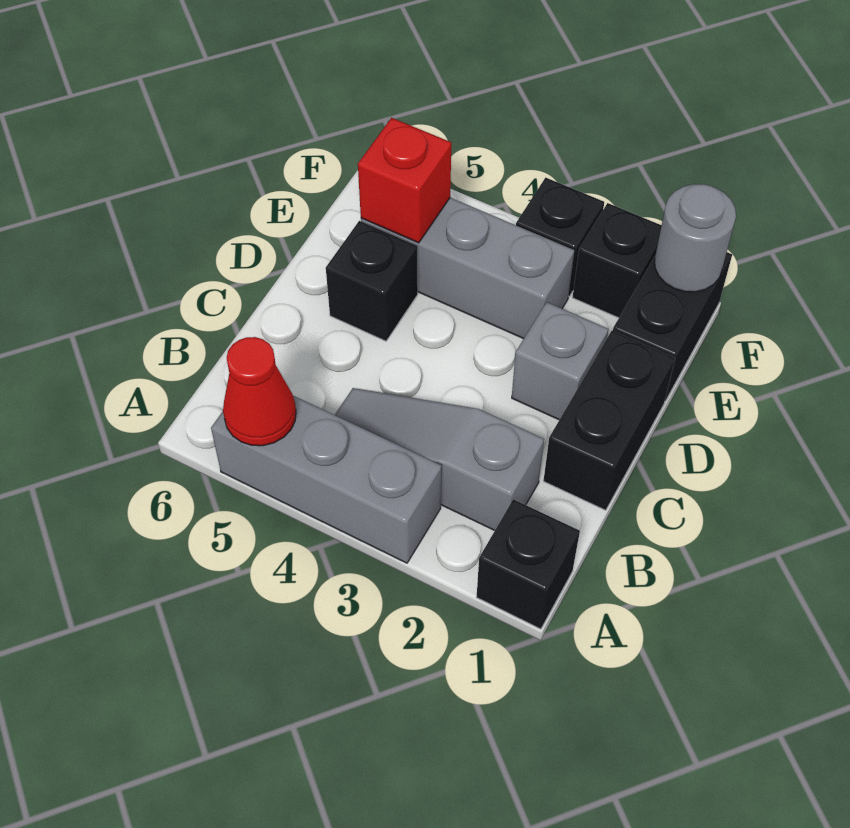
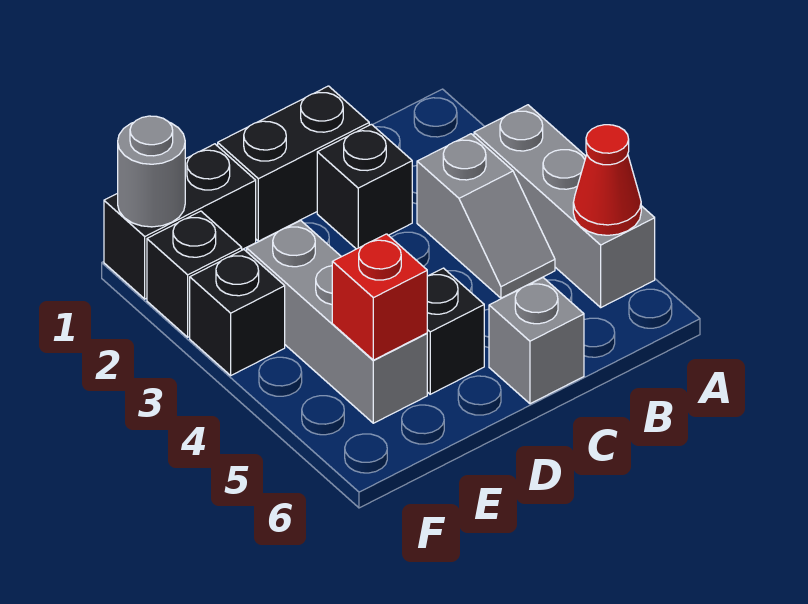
black 1x1 brick [477,499,580,629] -> black 1x1 brick moved to [317,124,412,249]
grey 1x3 slope [335,388,544,530] -> grey 1x2 slope [417,134,555,298]
grey 1x1 brick [512,302,608,420] -> grey 1x1 brick moved to [489,278,584,404]

